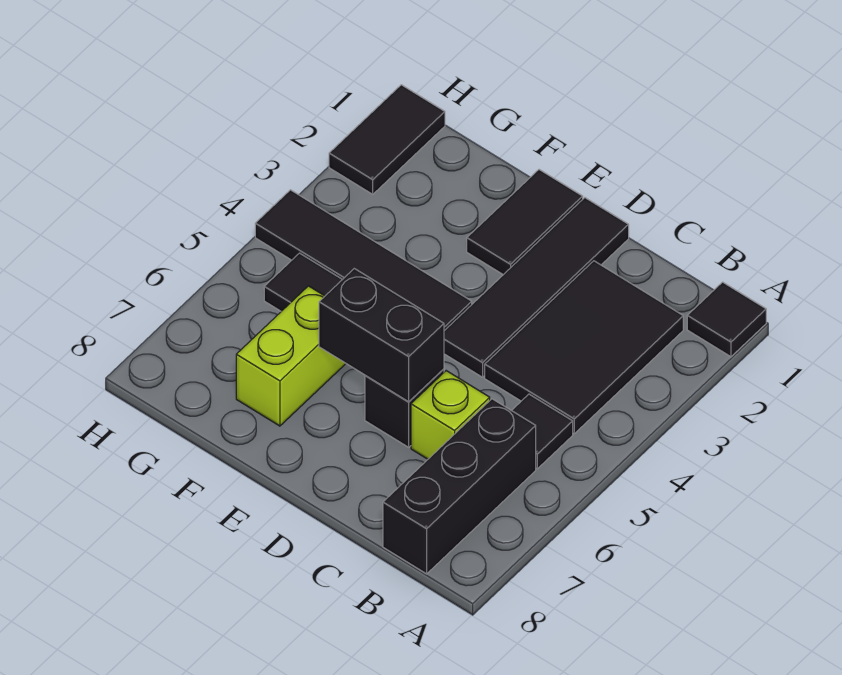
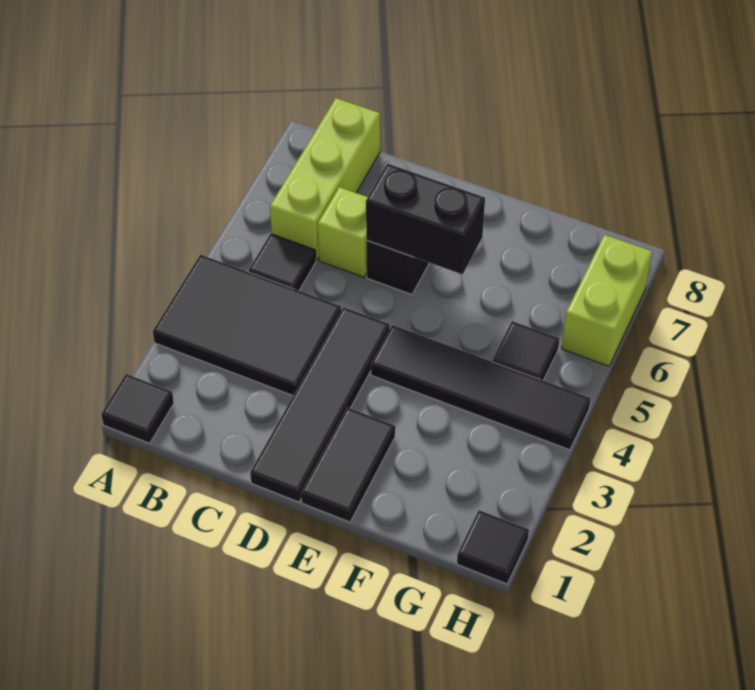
black 2x3 tile [485,261,683,433] -> black 2x3 tile turned to [153,255,341,396]
black 1x3 brick [383,399,536,574] -> lime 1x3 brick [270,98,380,260]
lime 1x2 brick [236,286,346,426] -> lime 1x2 brick moved to [562,235,652,366]
black 1x2 tile [329,85,445,194] -> black 1x1 tile [457,510,529,584]

